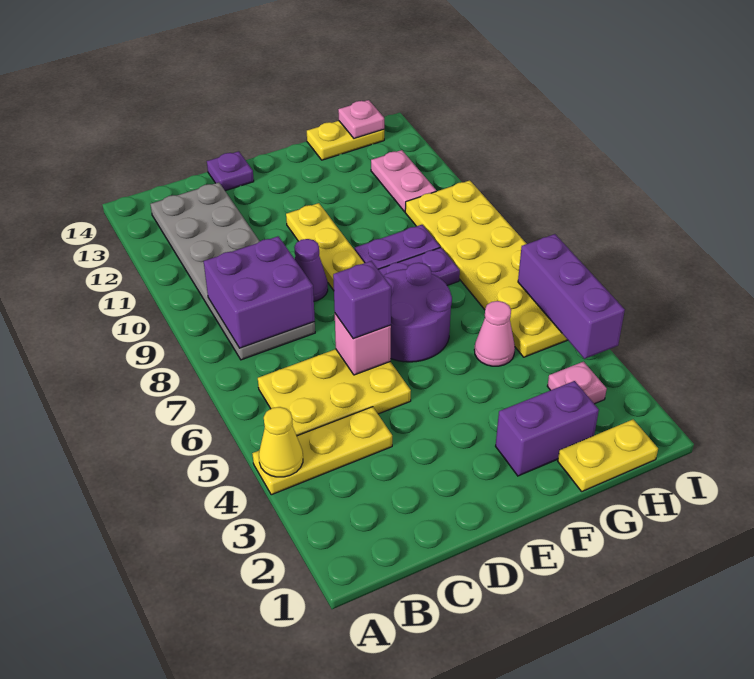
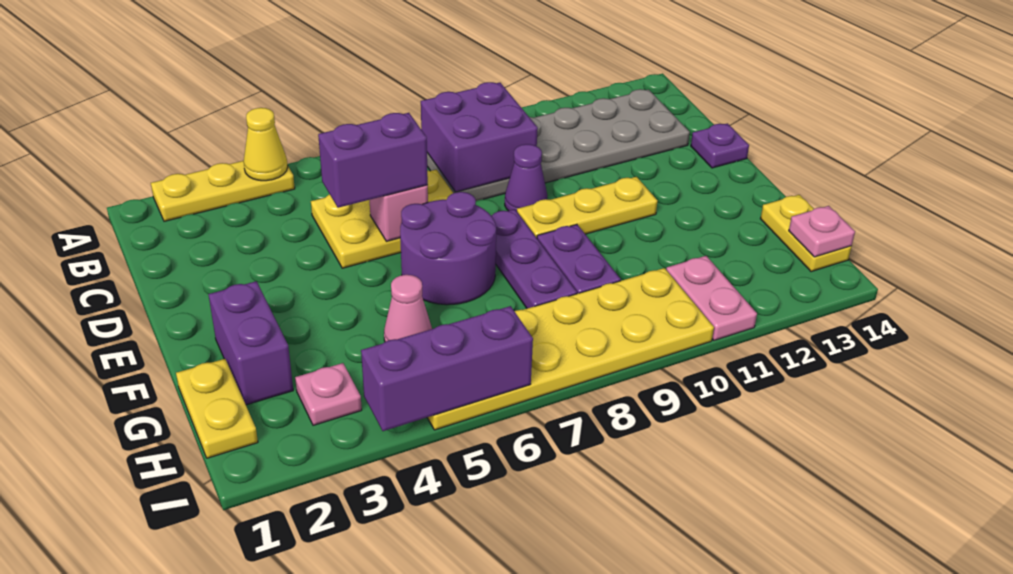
yellow 1x3 plate [252,407,392,495] -> yellow 1x3 plate turned to [151,161,295,221]
yellow 2x3 plate [258,349,411,436] -> yellow 2x3 plate turned to [311,170,453,268]
purple 1x1 brick [333,261,391,339] -> purple 1x2 brick [318,113,428,208]
pink 1x2 plate [371,150,436,212] -> pink 1x2 plate turned to [666,256,757,340]

